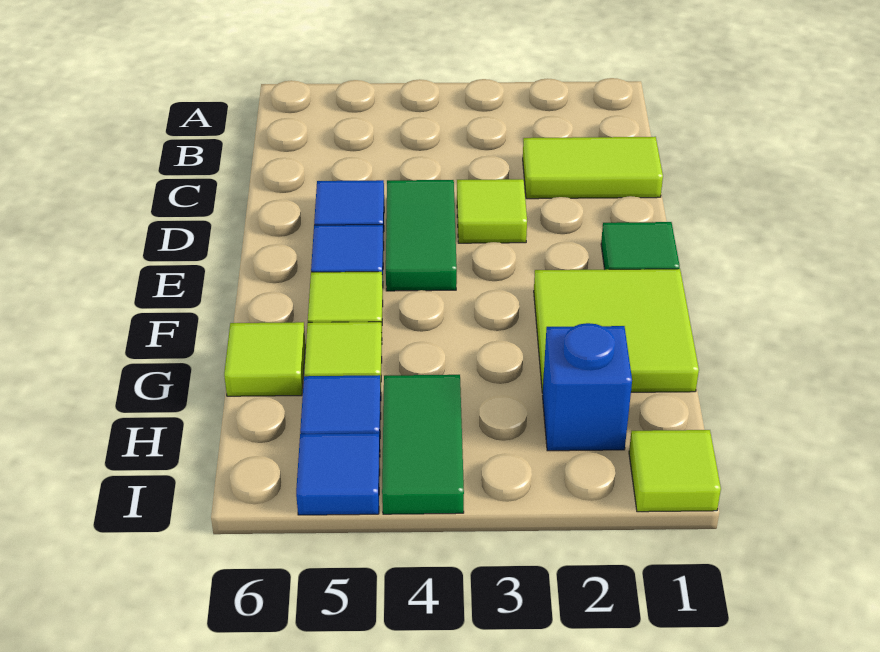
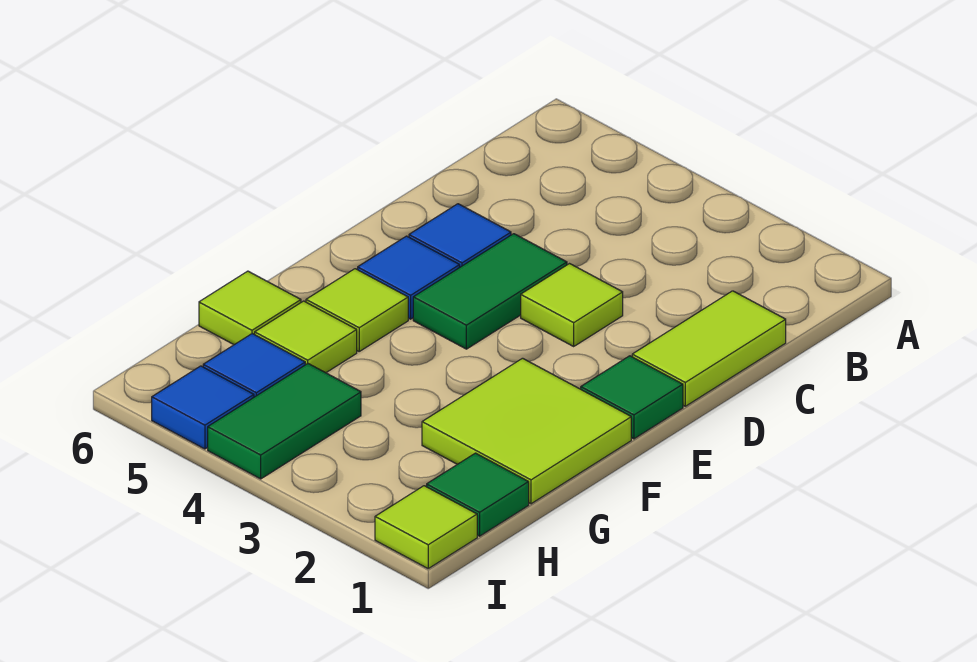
lime 1x2 tile [523,137,663,199] -> lime 1x2 tile turned to [632,291,786,406]
none -> green 1x1 tile [427,453,529,536]
blue 1x1 brick [543,323,632,451] -> none

